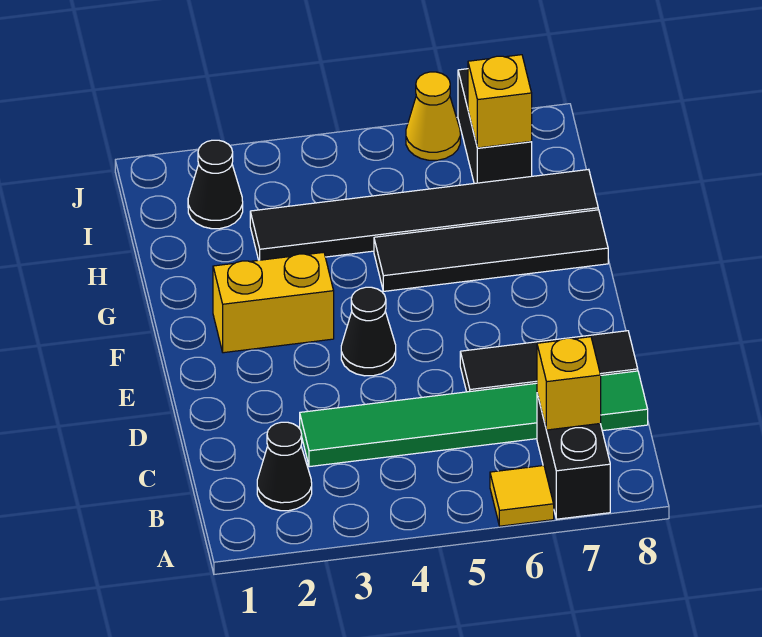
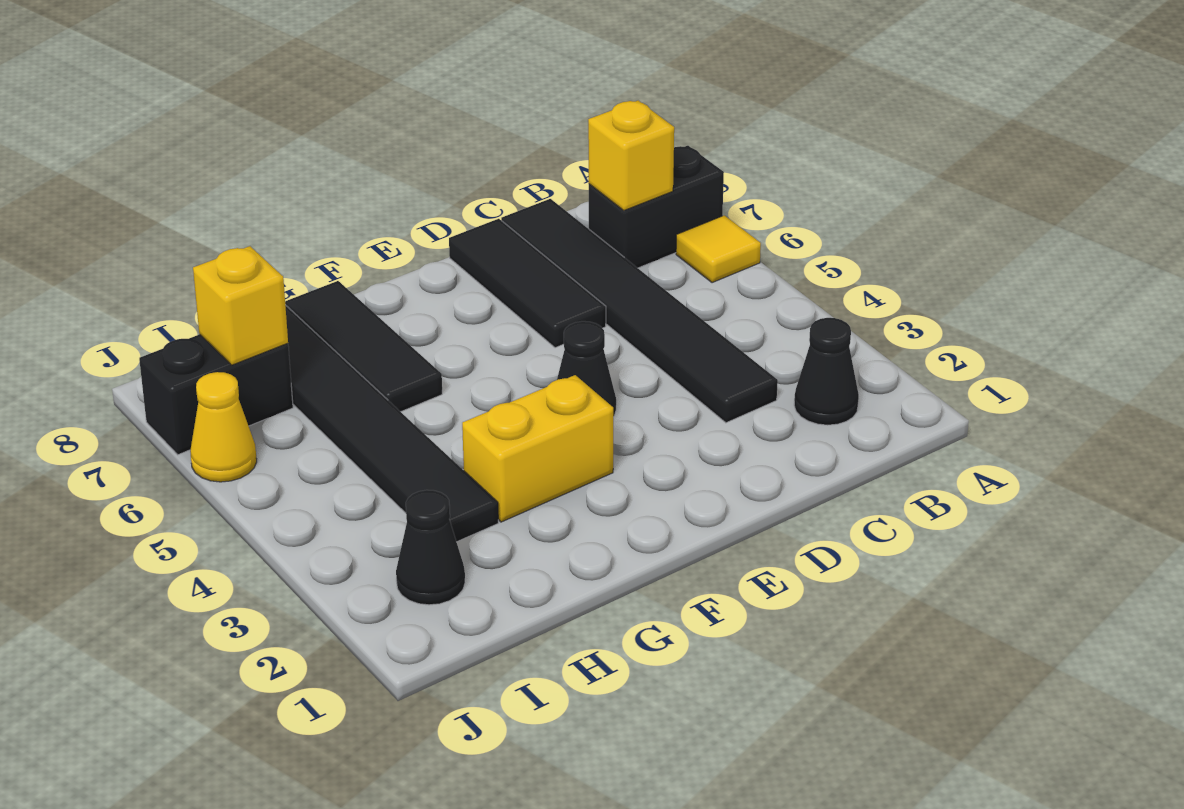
green 1x6 tile [300,371,648,467] -> black 1x6 tile [501,199,778,423]
yellow 1x2 brick [213,252,334,353] -> yellow 1x2 brick turned to [462,375,613,522]
black 1x4 tile [374,210,608,291] -> black 1x3 tile [285,281,442,412]

